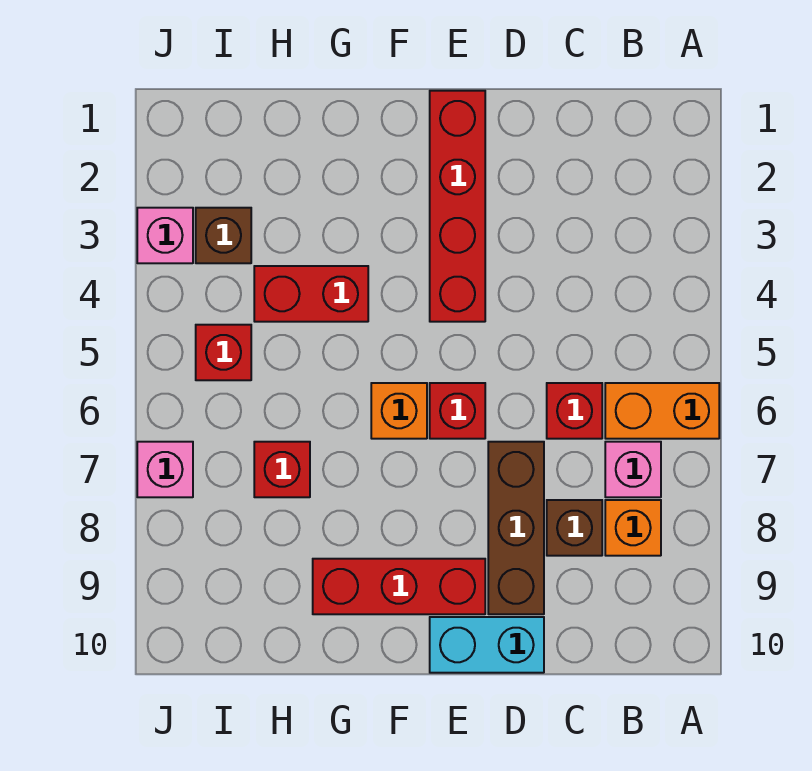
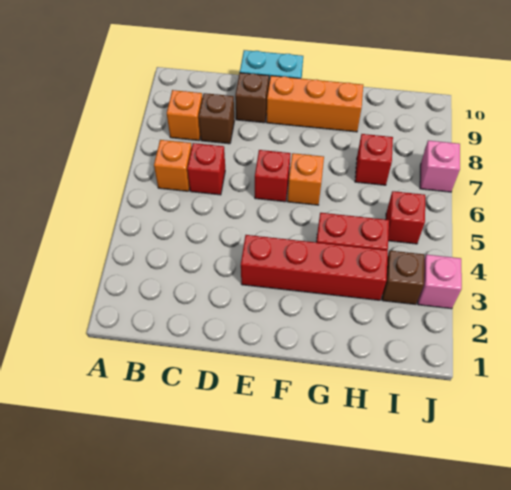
orange 1x2 brick [605,383,719,439] -> orange 1x1 brick [154,140,192,191]
pink 1x1 brick [605,442,661,497] -> none
brown 1x3 brick [488,442,544,614] -> brown 1x1 brick [235,73,269,123]
red 1x4 brick [430,91,485,322] -> red 1x4 brick turned to [241,235,388,300]
red 1x3 brick [313,559,485,614] -> orange 1x3 brick [267,76,363,132]

